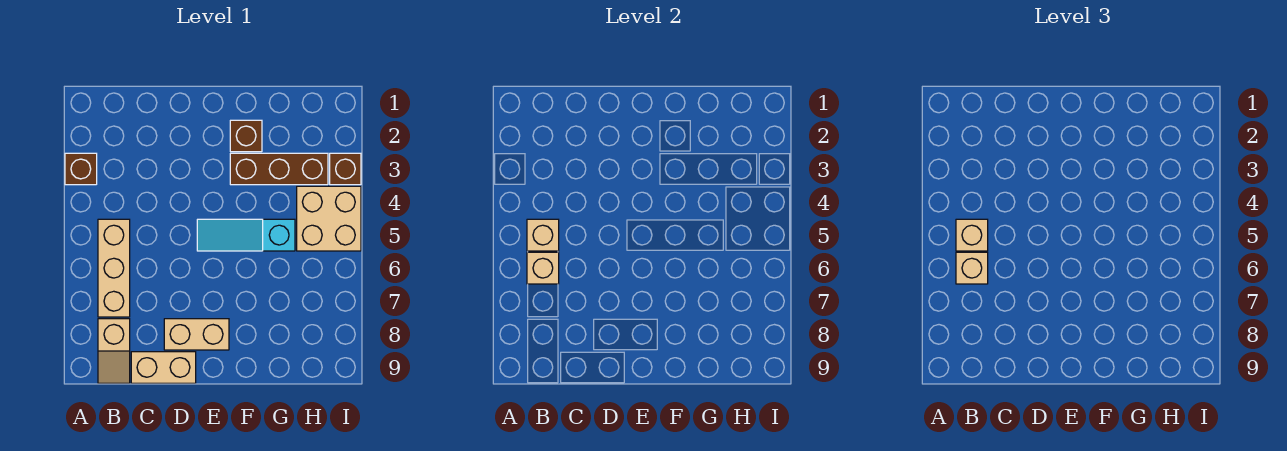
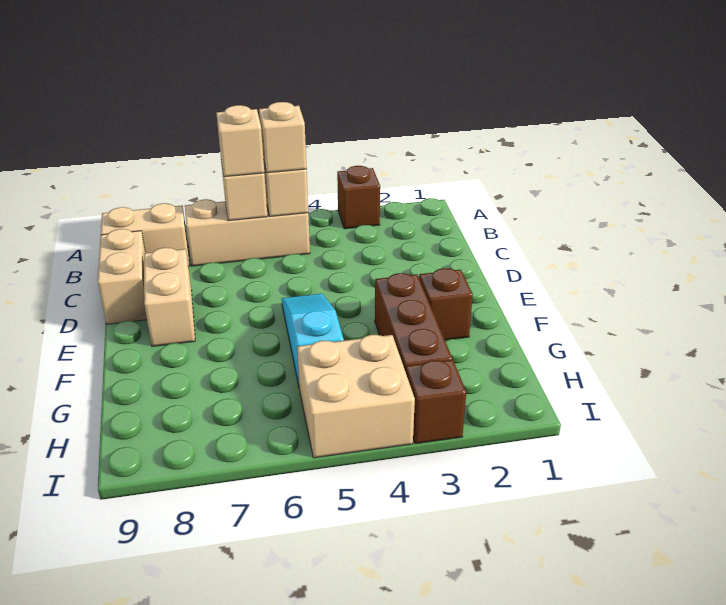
tan 1x2 slope [98,319,130,383] -> tan 1x2 brick [101,203,190,267]

